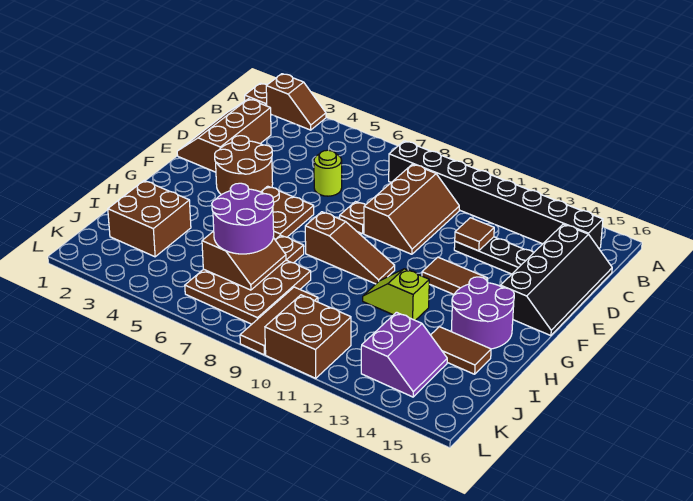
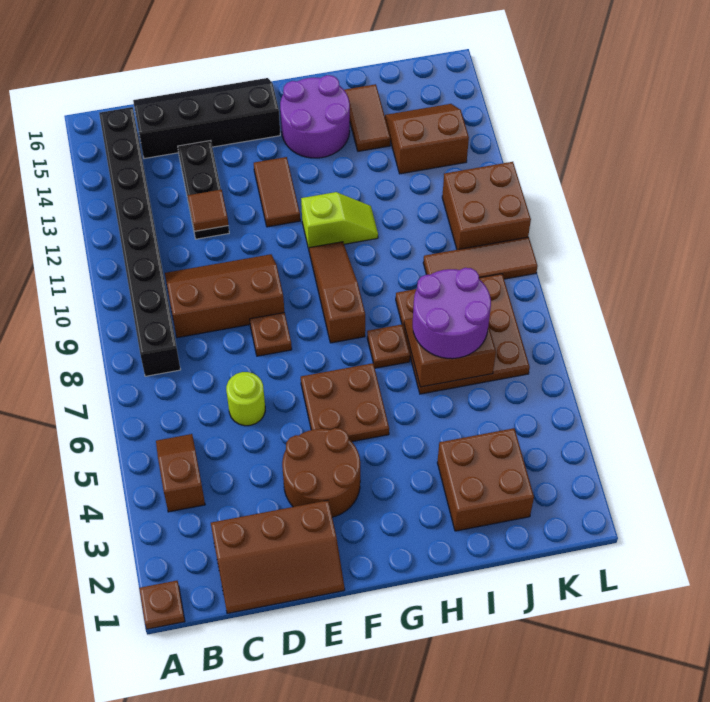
brown 1x2 slope [266,74,326,130] -> brown 1x2 slope moved to [156,434,205,512]
lime 1x2 slope [363,269,430,320] -> lime 1x2 slope turned to [301,192,378,249]
purple 2x2 slope [361,312,447,397] -> brown 2x2 slope [385,104,469,174]

